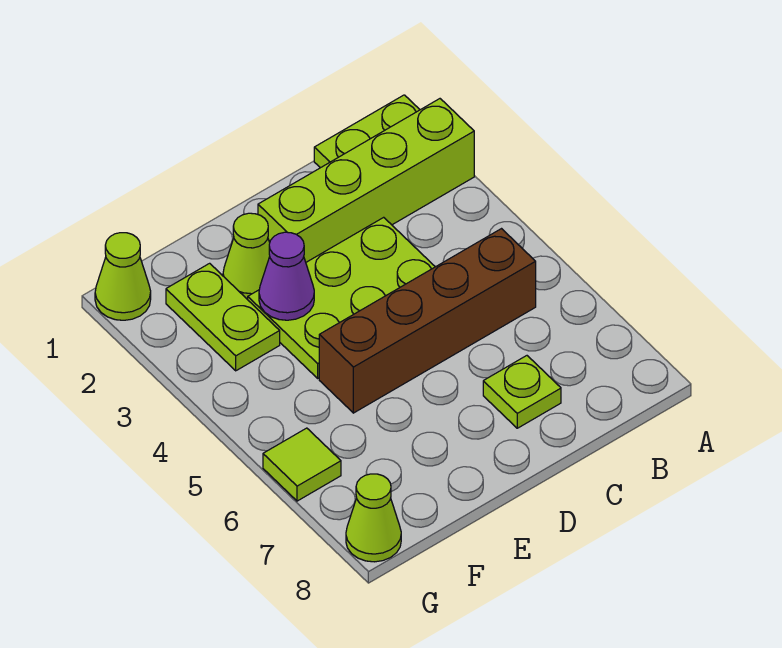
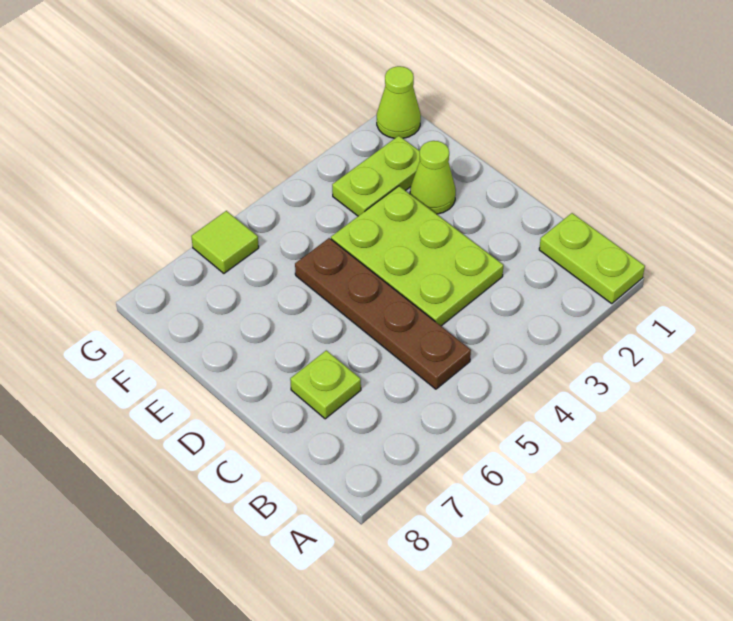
lime 1x4 brick [258,99,474,262] -> none
brown 1x4 brick [319,229,536,413] -> brown 1x4 plate [295,238,471,389]
purple 1x1 cone [259,232,314,320] -> none
lime 1x1 cone [346,474,401,562] -> none

